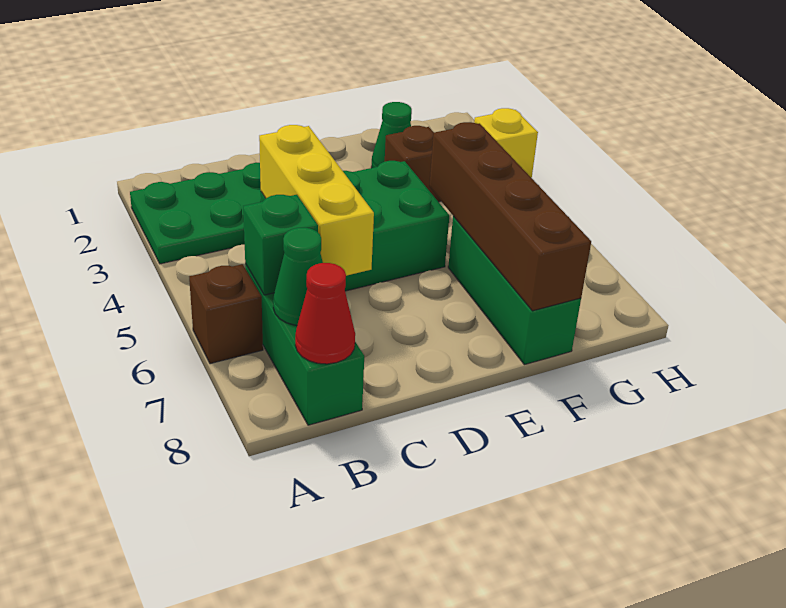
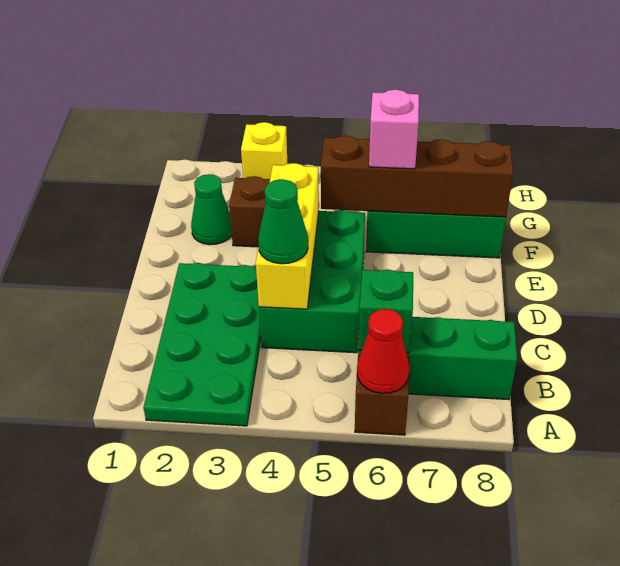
green 1x1 cone [273,228,323,325] -> green 1x1 cone moved to [258,179,308,264]
red 1x1 cone [295,263,355,364] -> red 1x1 cone moved to [357,309,409,393]
yellow 1x3 brick [259,125,374,276] -> yellow 1x3 brick turned to [256,163,319,309]
none -> pink 1x1 brick [369,90,419,169]

